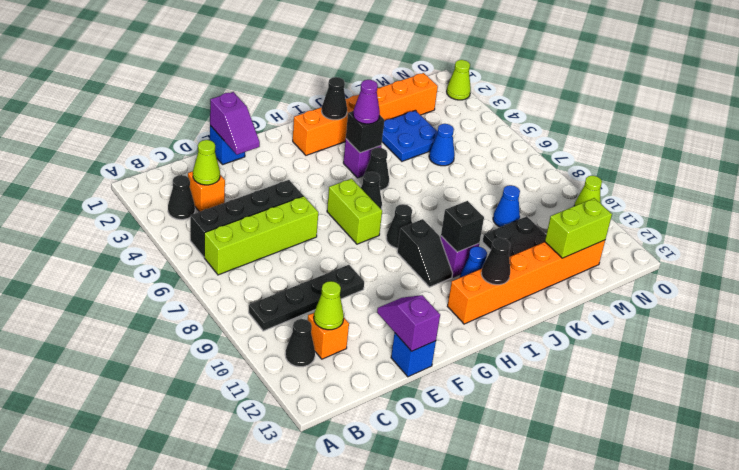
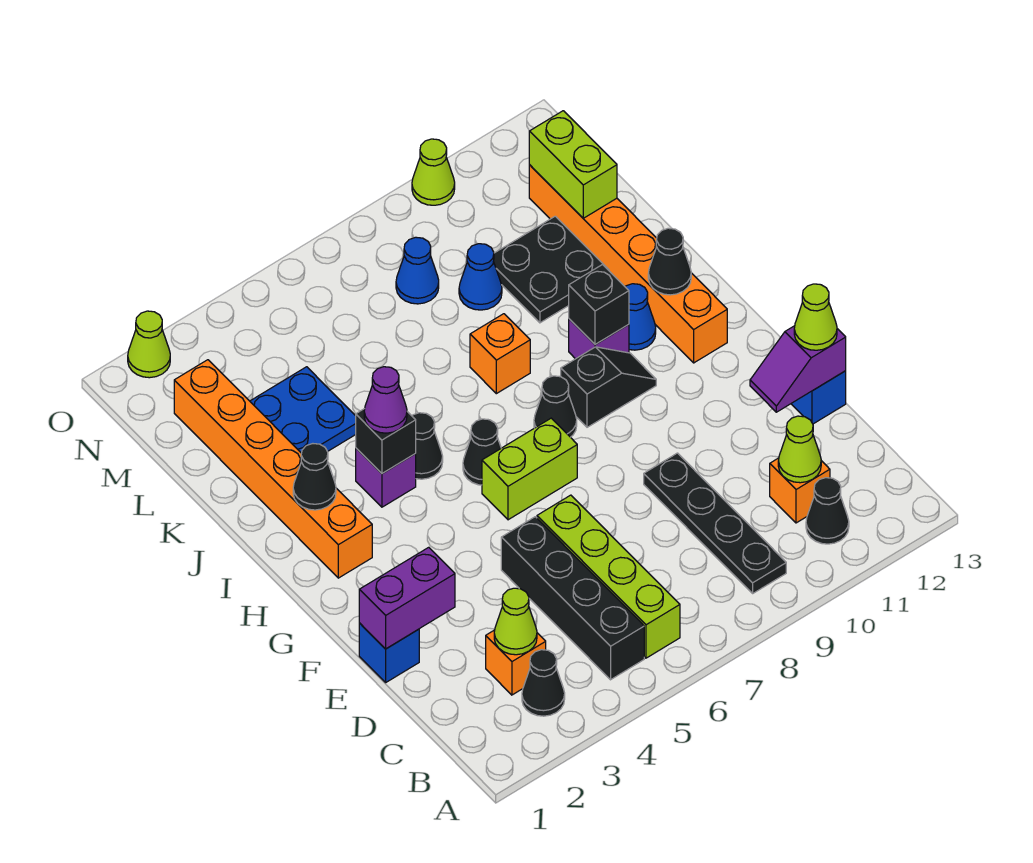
purple 1x2 slope [210,92,260,155] -> purple 1x2 brick [359,547,455,649]
none -> lime 1x1 cone [794,284,837,350]
none -> orange 1x1 brick [470,314,530,394]
blue 1x1 cone [429,124,455,166] -> blue 1x1 cone moved to [396,237,439,304]

